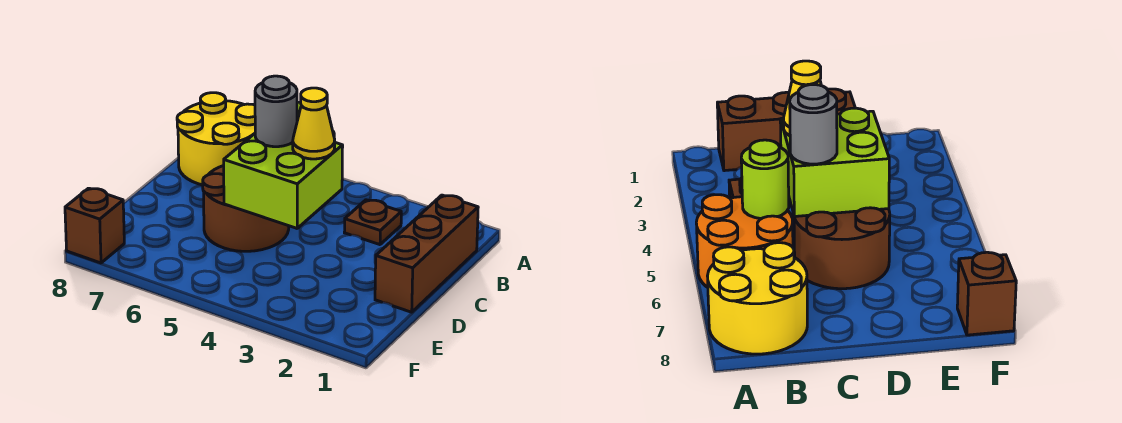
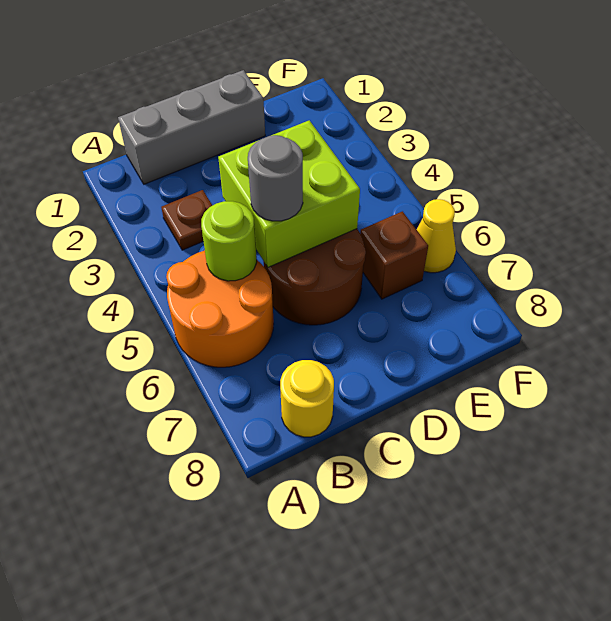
yellow 2x2 round brick [177,93,255,185] -> yellow 1x1 round brick [280,360,334,437]
brown 1x3 brick [375,195,478,312] -> grey 1x3 brick [118,70,265,184]
yellow 1x1 cone [293,88,335,159] -> yellow 1x1 cone moved to [417,199,456,273]
brown 1x1 brick [65,188,124,263] -> brown 1x1 brick moved to [360,211,428,299]

